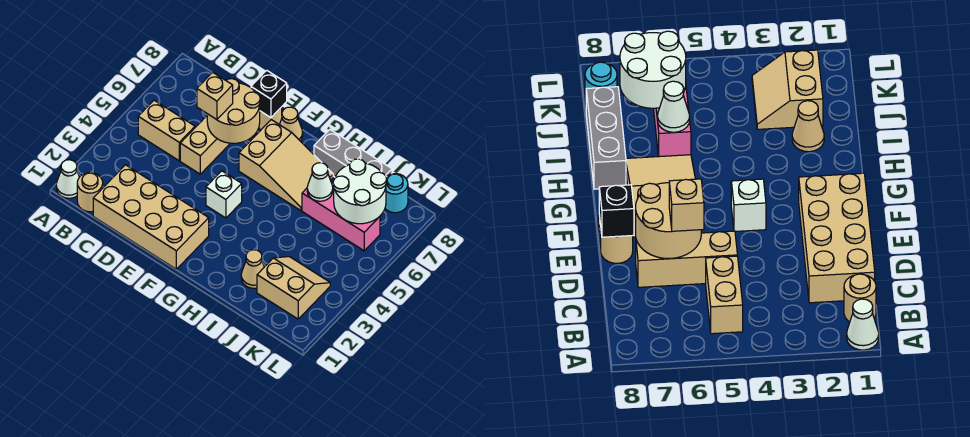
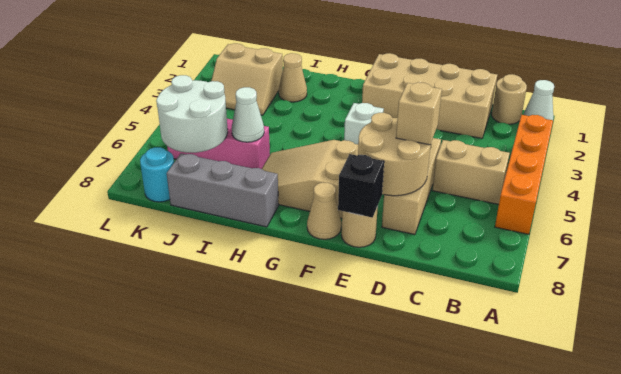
none -> orange 1x4 brick [495,115,553,234]

